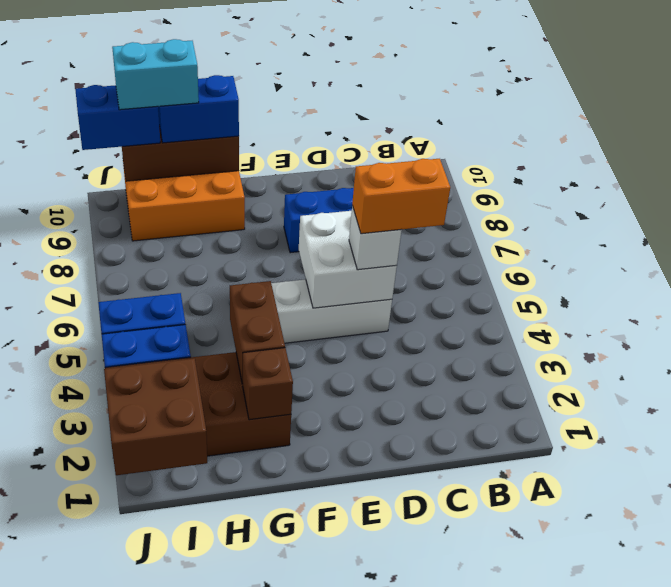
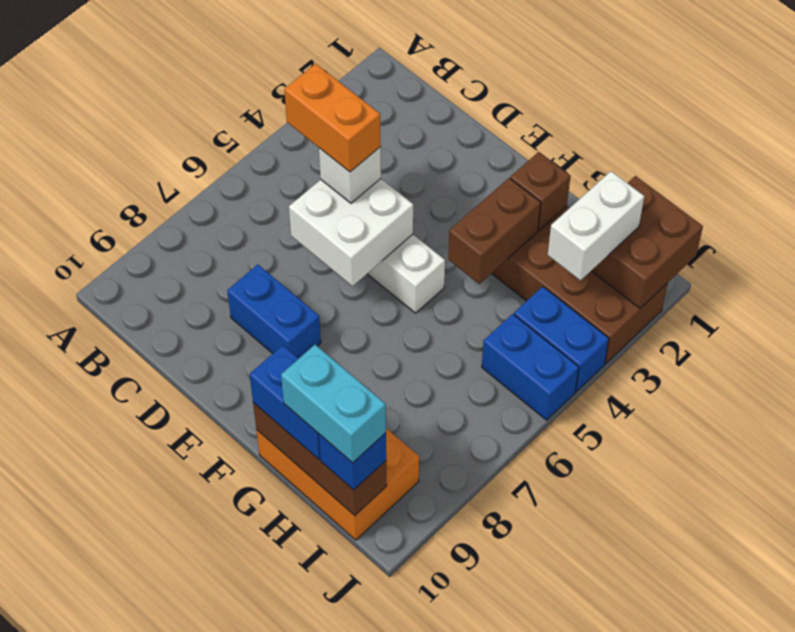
none -> white 1x2 brick [548,171,644,280]
blue 1x2 brick [75,85,160,150] -> blue 1x1 brick [319,433,386,490]

